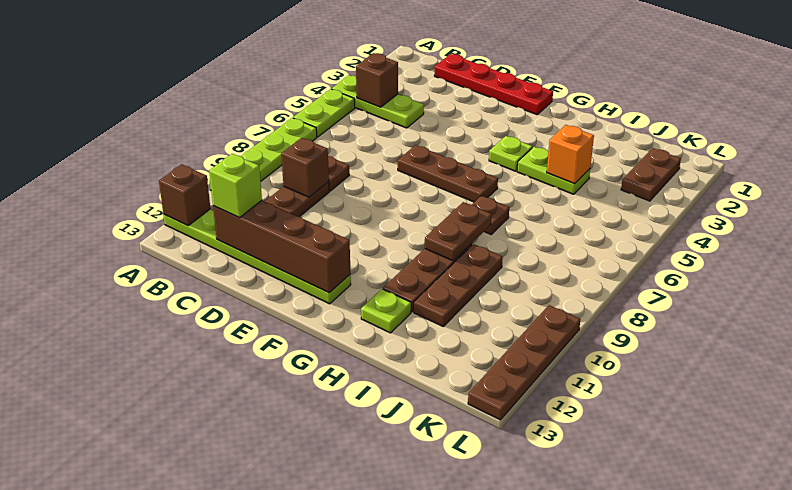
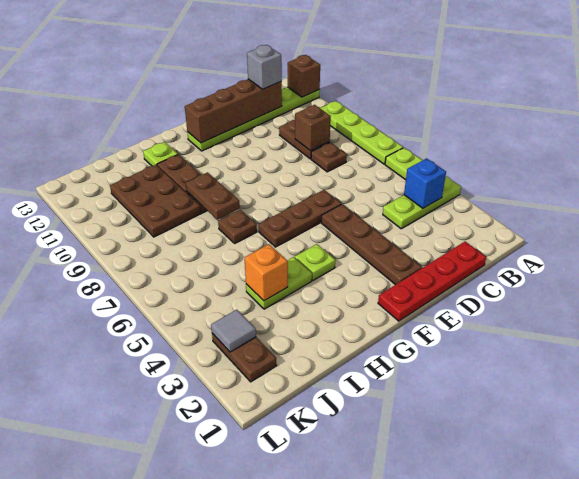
brown 1x1 brick [356,53,398,107] -> blue 1x1 brick [404,158,446,208]
lime 1x1 brick [209,154,262,218] -> grey 1x1 brick [247,45,282,89]
brown 1x3 plate [414,244,503,326] -> brown 2x3 plate [110,165,201,237]
none -> grey 1x1 tile [211,310,256,352]
brown 1x4 plate [468,305,580,420] -> brown 1x4 plate moved to [321,204,422,285]

